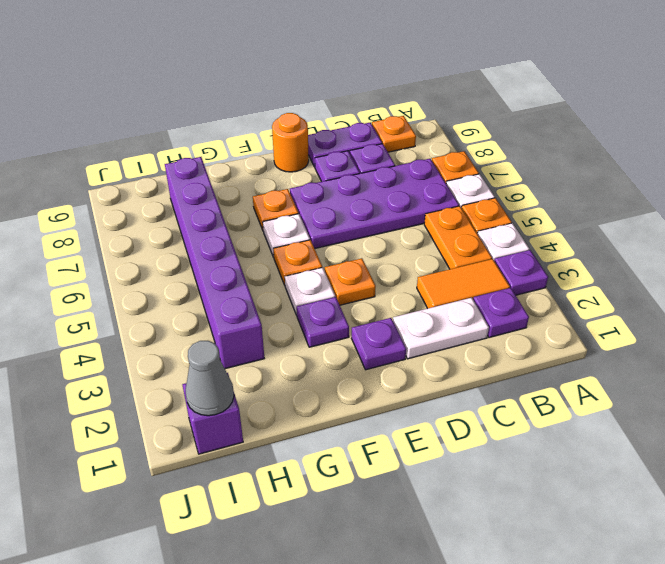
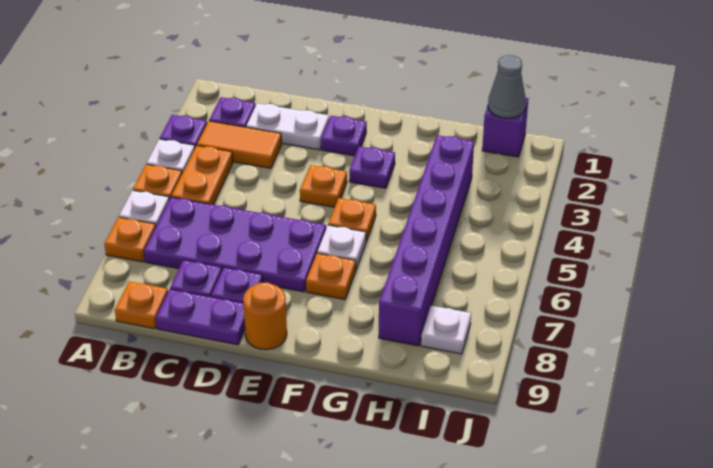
white 1x1 plate [285,268,335,315] -> white 1x1 plate moved to [421,306,471,354]

